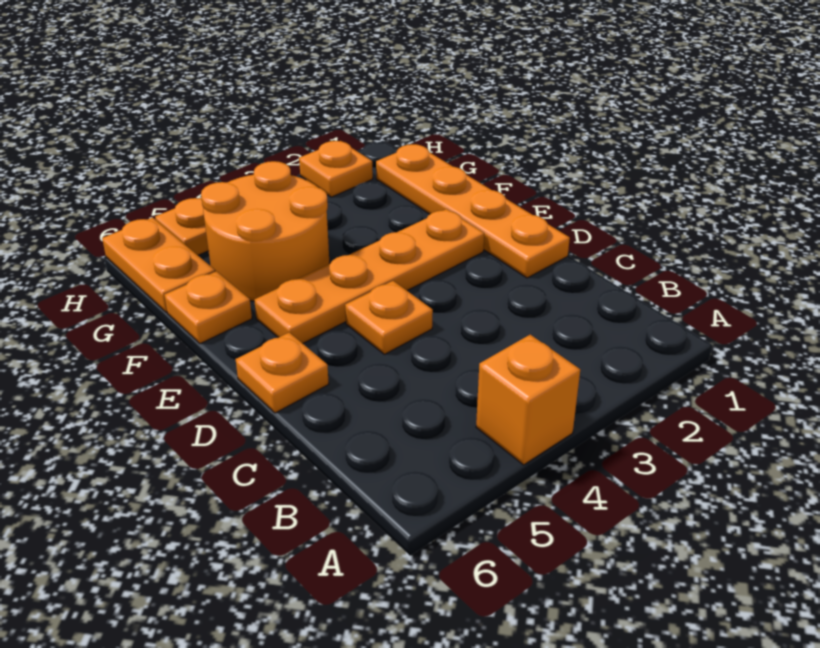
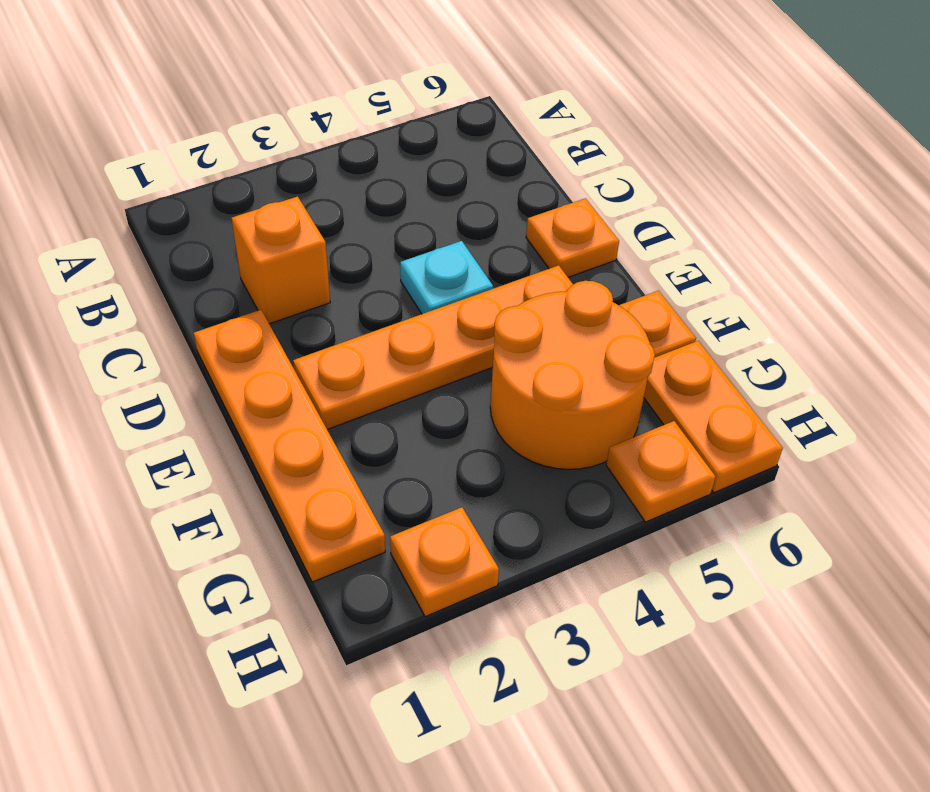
orange 1x1 brick [476,335,580,465] -> orange 1x1 brick moved to [232,196,330,324]
orange 1x1 plate [345,281,433,354] -> cyan 1x1 plate [400,241,493,314]

